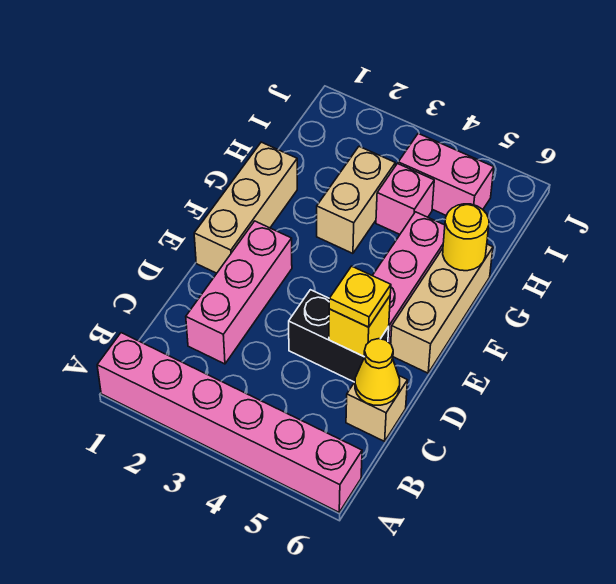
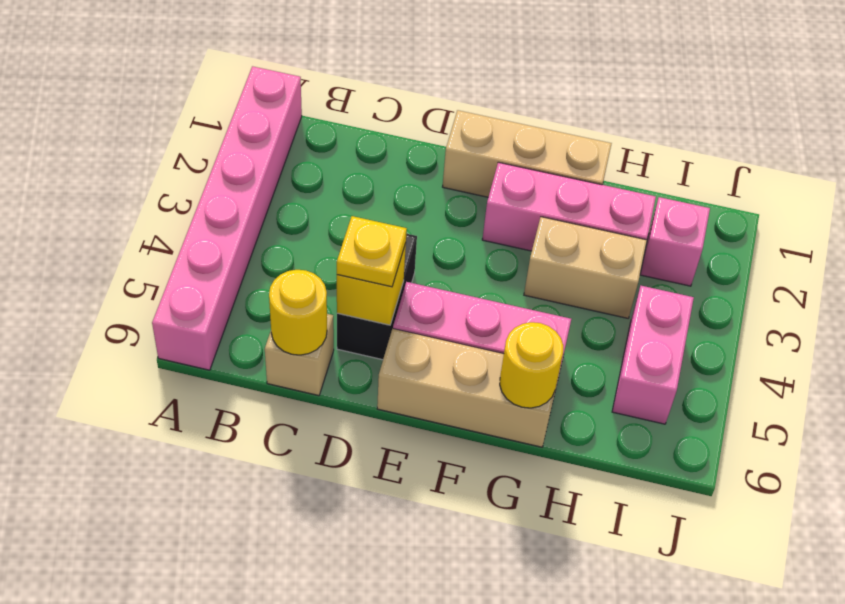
pink 1x3 brick [186,221,292,364] -> pink 1x3 brick moved to [482,162,656,251]
yellow 1x1 cone [355,339,400,405] -> yellow 1x1 round brick [269,270,327,355]
pink 1x1 brick [376,164,434,234] -> pink 1x1 brick moved to [640,197,710,286]

